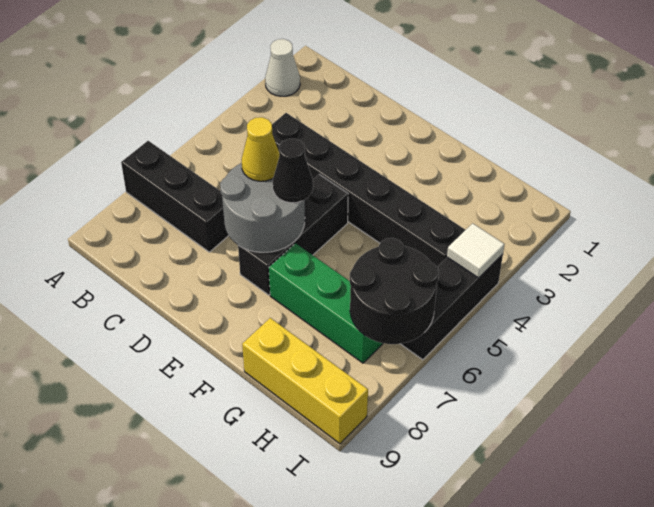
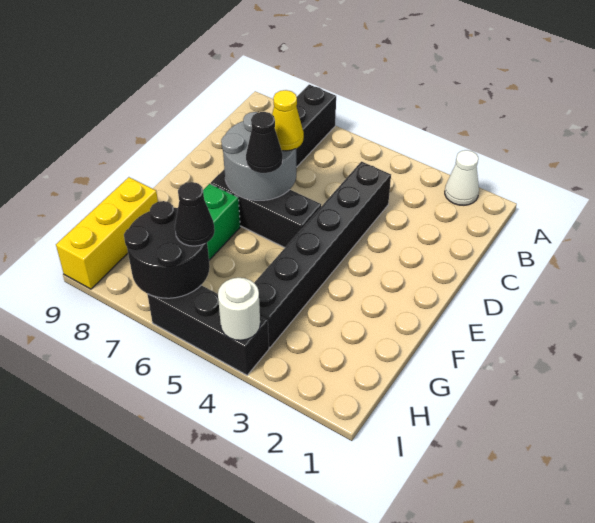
none -> black 1x1 cone [175,182,215,246]
white 1x1 tile [447,223,505,278] -> white 1x1 round brick [218,278,260,340]

